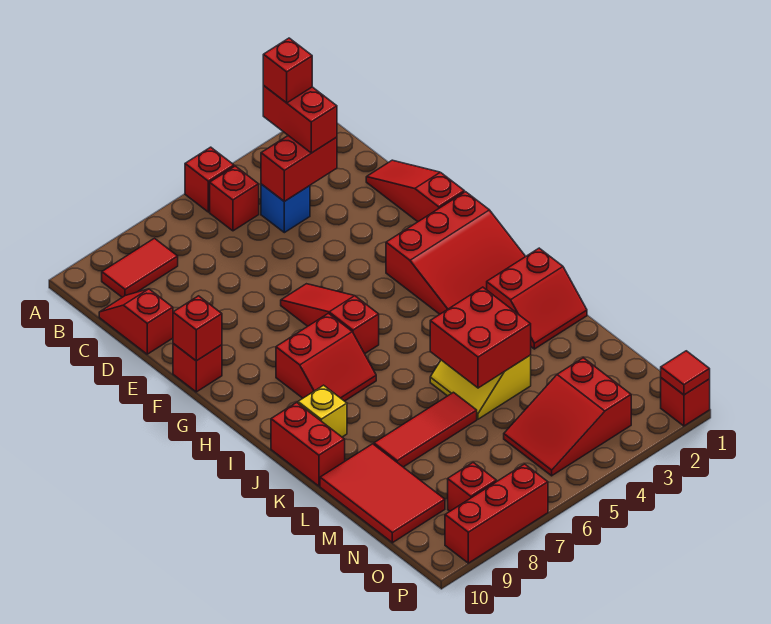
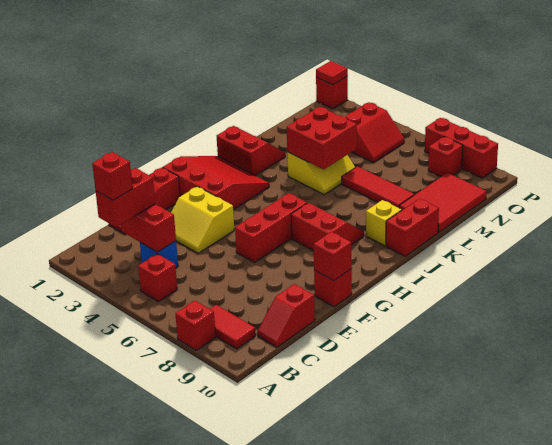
red 1x1 brick [185,147,234,212] -> red 1x1 brick moved to [175,301,216,350]
none -> yellow 2x2 slope [171,186,234,253]
red 1x3 slope [281,284,379,354] -> red 1x3 brick [235,193,307,262]
red 2x3 slope [504,358,631,476] -> red 2x2 slope [345,102,404,163]

